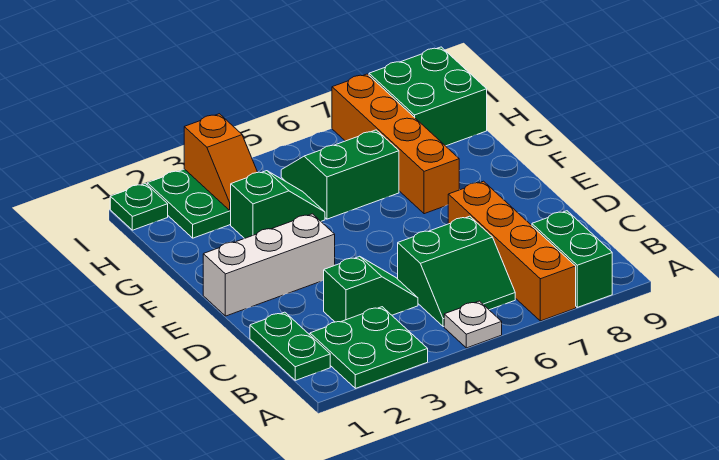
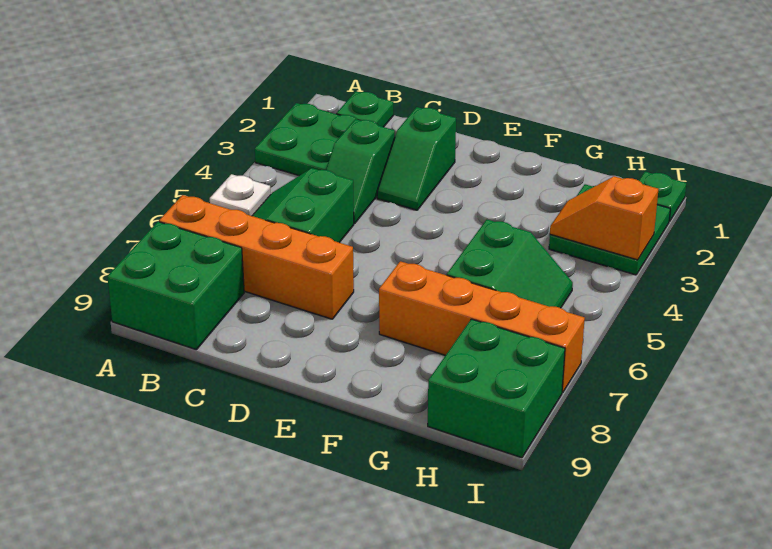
green 1x2 brick [532,211,612,307] -> green 2x2 brick [107,222,244,350]
green 1x2 plate [250,312,330,380] -> green 1x1 plate [337,91,393,127]
white 1x3 brick [203,214,335,316] -> none
green 1x2 slope [231,171,325,239] -> green 1x2 slope moved to [377,107,456,210]

